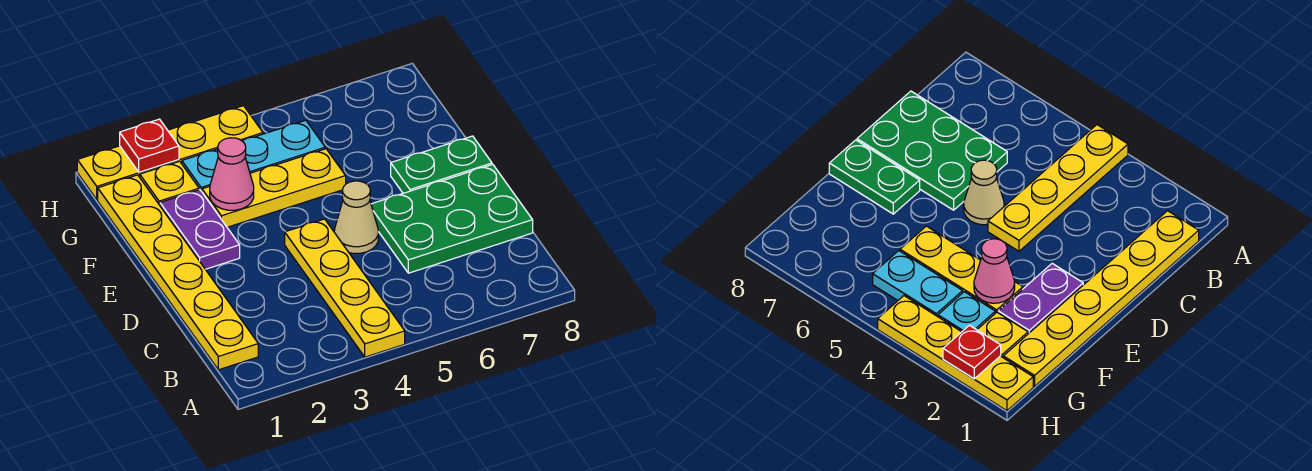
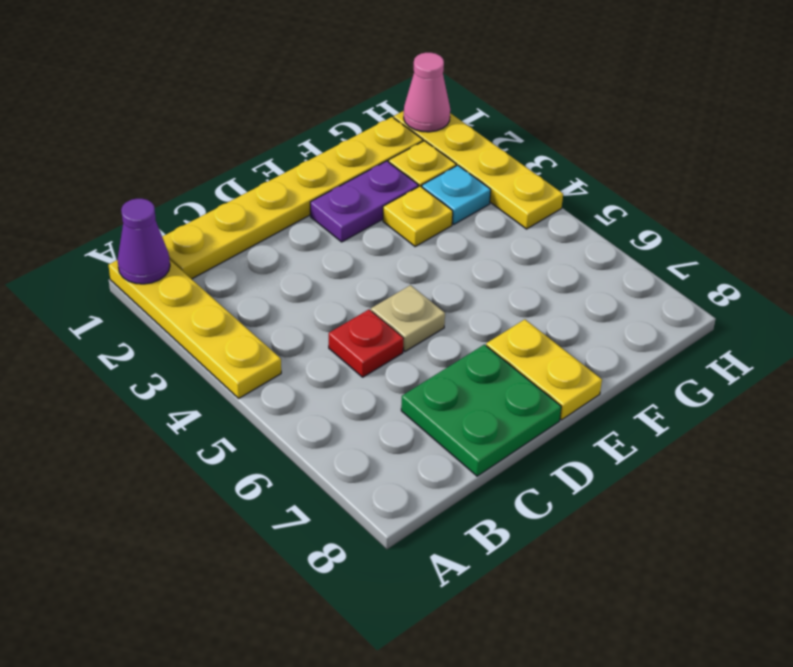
none -> purple 1x1 cone [117,199,170,284]
yellow 1x4 plate [285,219,405,357] -> yellow 1x4 plate turned to [109,260,281,398]
green 2x3 plate [371,164,533,273] -> green 2x2 plate [401,345,561,476]
tan 1x1 cone [334,181,378,253] -> tan 1x1 plate [371,285,445,352]
green 1x2 plate [391,136,492,193] -> yellow 1x2 plate [486,319,602,420]
yellow 1x3 plate [202,149,346,227] -> yellow 1x1 plate [383,186,453,246]
pink 1x1 cone [210,138,254,210] -> pink 1x1 cone moved to [404,53,450,132]
cyan 1x2 plate [243,120,325,173] -> none
red 1x1 plate [120,119,179,172] -> red 1x1 plate moved to [329,310,404,377]

